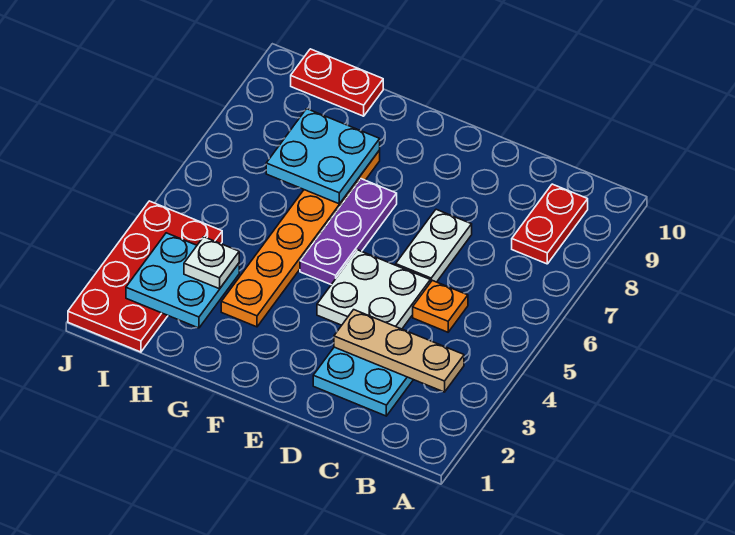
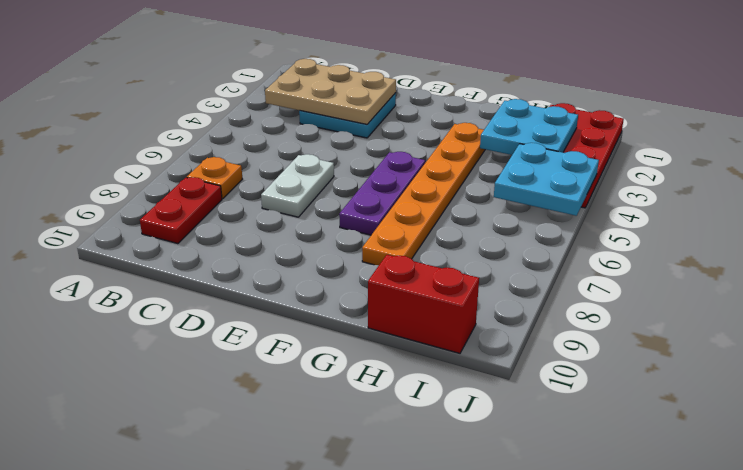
tan 1x3 plate [334,310,464,392] -> tan 2x3 plate [265,59,396,124]
orange 1x1 plate [413,280,468,332] -> orange 1x1 plate moved to [187,157,242,199]
white 2x2 plate [317,250,430,329] -> none
cyan 2x2 plate [266,109,380,204] -> cyan 2x2 plate moved to [494,143,599,216]
white 1x1 plate [184,237,239,289] -> none
red 1x2 plate [291,49,383,116] -> red 1x2 brick [368,255,479,353]

